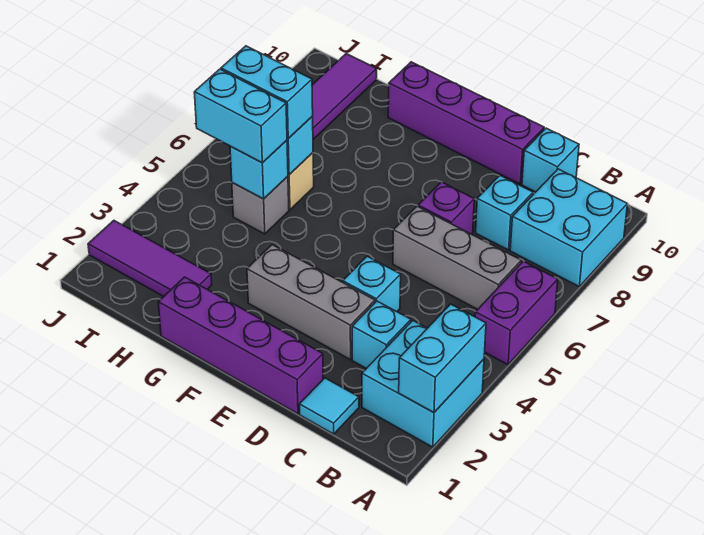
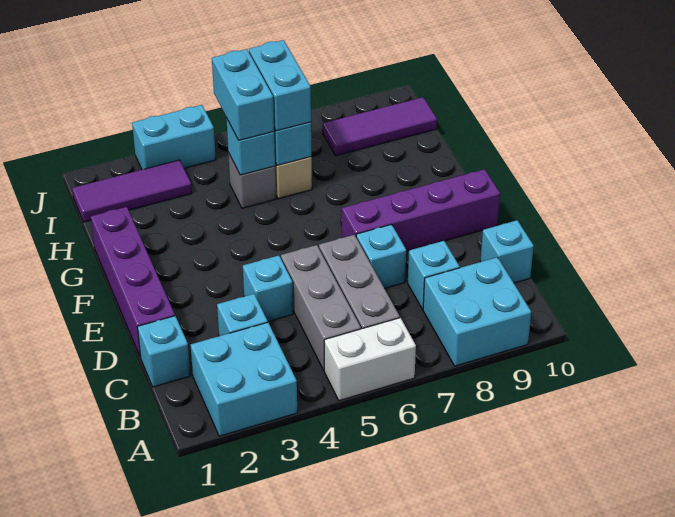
cyan 1x2 brick [399,304,486,413] -> cyan 1x2 brick moved to [132,105,216,170]
purple 1x2 brick [475,261,558,365] -> white 1x2 brick [324,318,416,401]
cyan 1x1 tile [299,378,359,434] -> cyan 1x1 brick [137,316,190,387]
grey 1x3 brick [247,245,375,360] -> grey 1x3 brick moved to [281,245,361,370]
purple 1x1 brick [418,182,474,234] -> cyan 1x1 brick [356,225,406,288]
purple 1x4 brick [388,62,544,184] -> purple 1x4 brick turned to [342,169,500,252]
purple 1x3 tile [88,221,212,297] -> purple 1x3 tile turned to [72,160,192,222]

